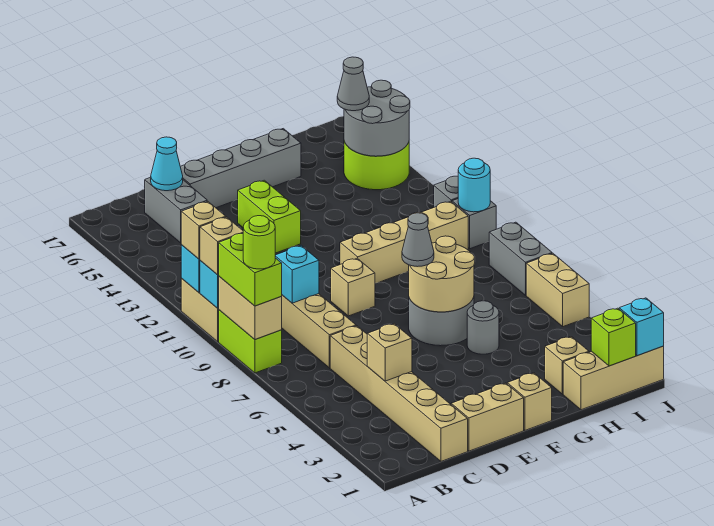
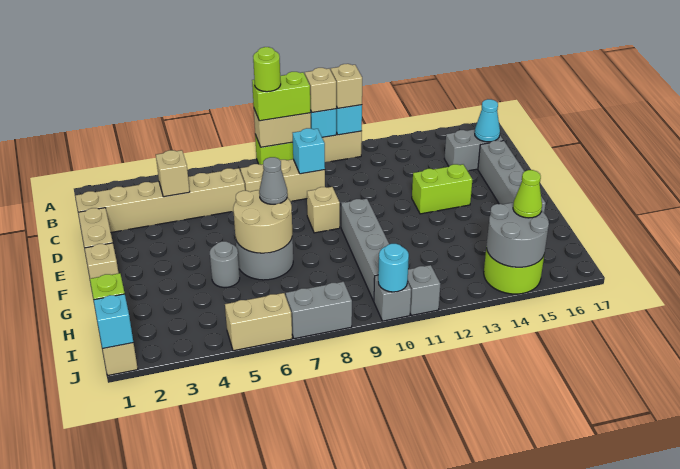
tan 1x4 brick [340,201,468,283] -> grey 1x4 brick [341,199,389,301]
tan 1x1 brick [545,337,589,394] -> none
grey 1x1 cone [337,57,369,111] -> lime 1x1 cone [513,170,542,218]

